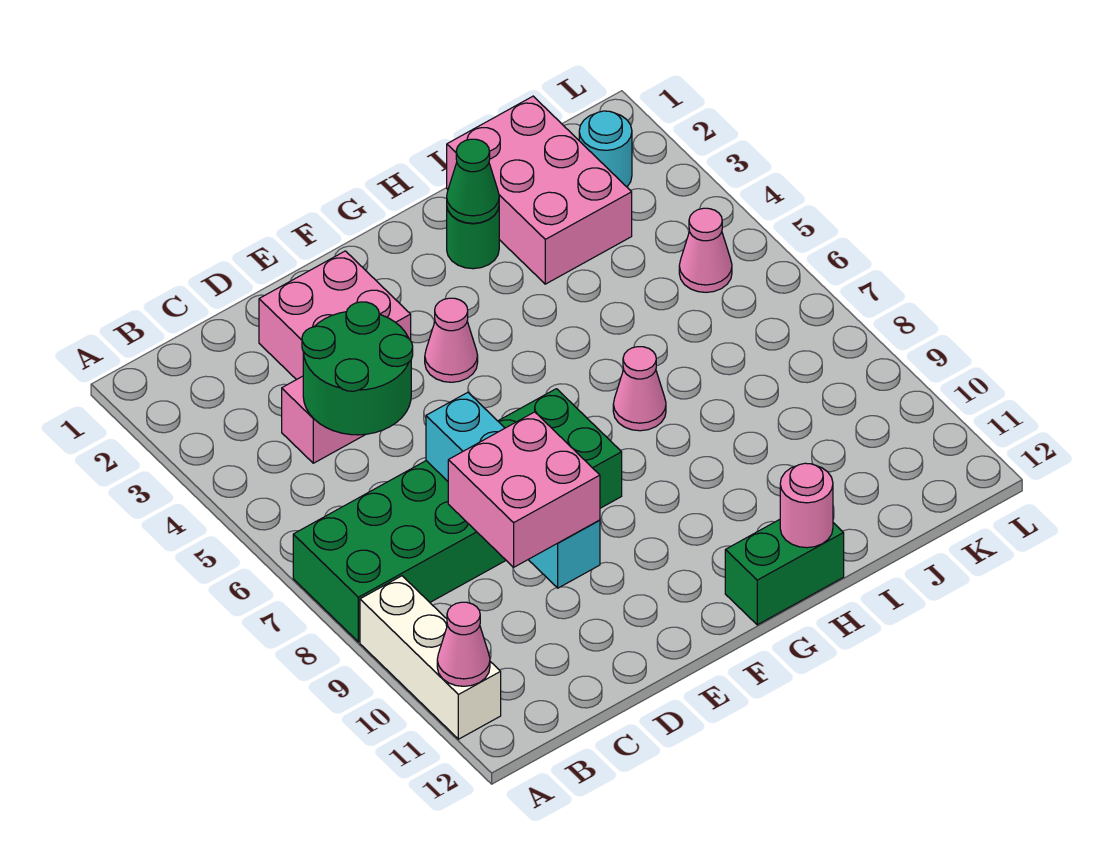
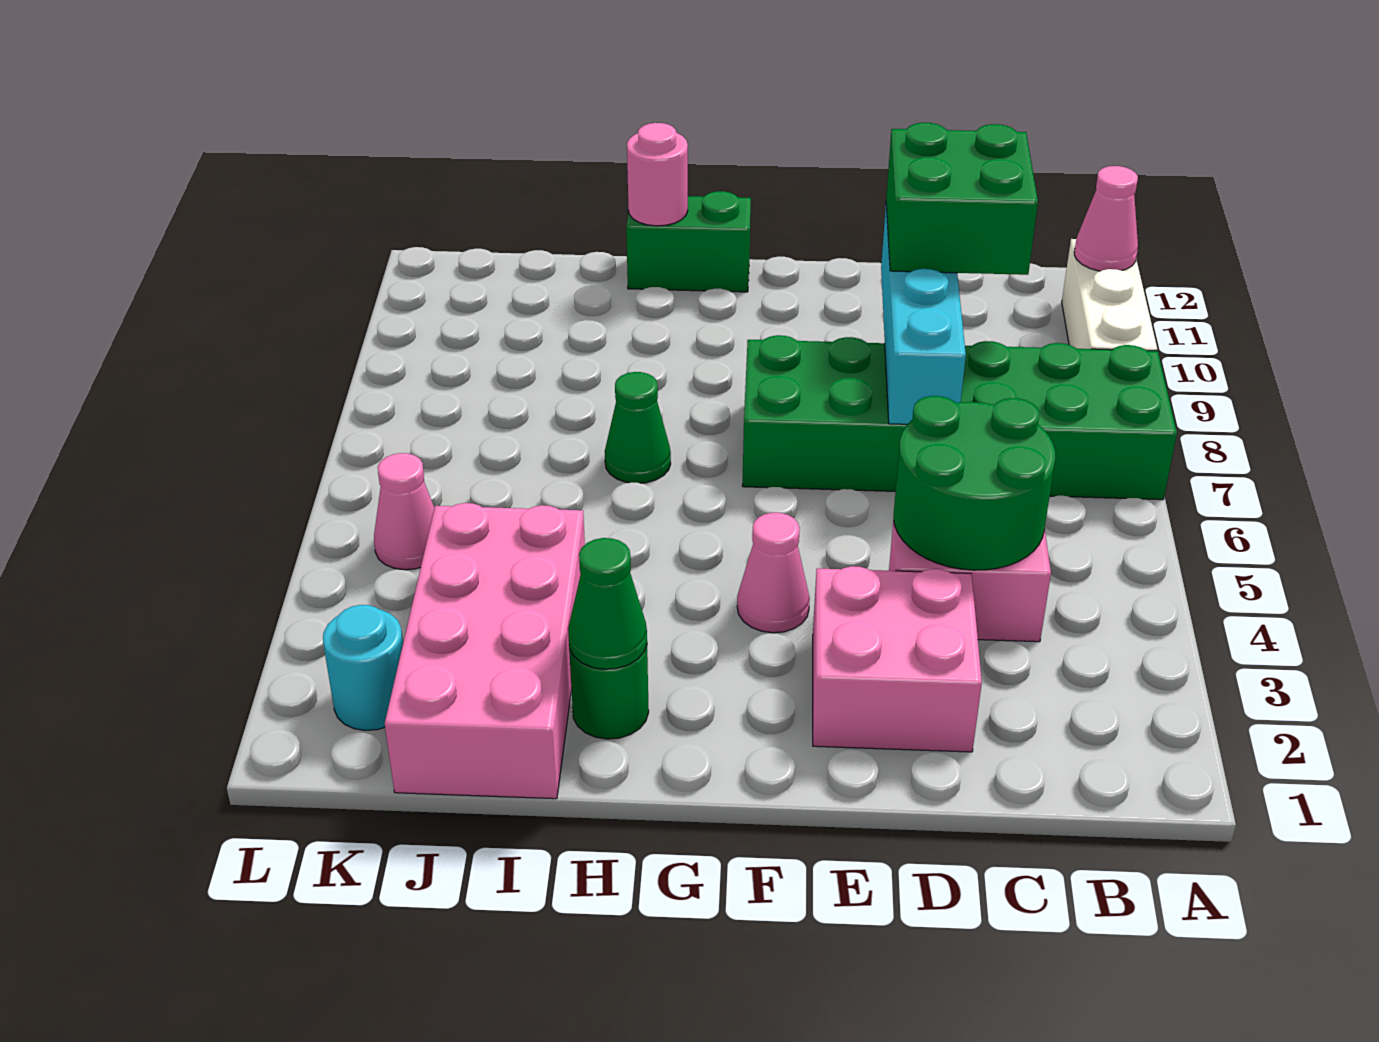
pink 2x2 brick [448,412,600,568] -> green 2x2 brick [886,123,1038,275]
pink 1x1 cone [613,347,666,431] -> green 1x1 cone [605,372,671,483]
pink 2x3 brick [447,96,632,284] -> pink 2x4 brick [385,503,585,799]

